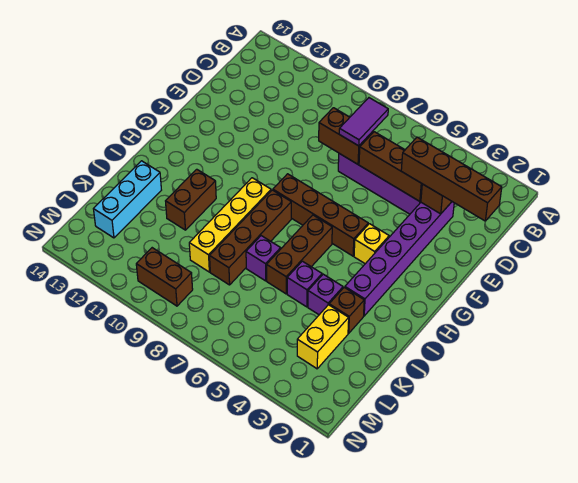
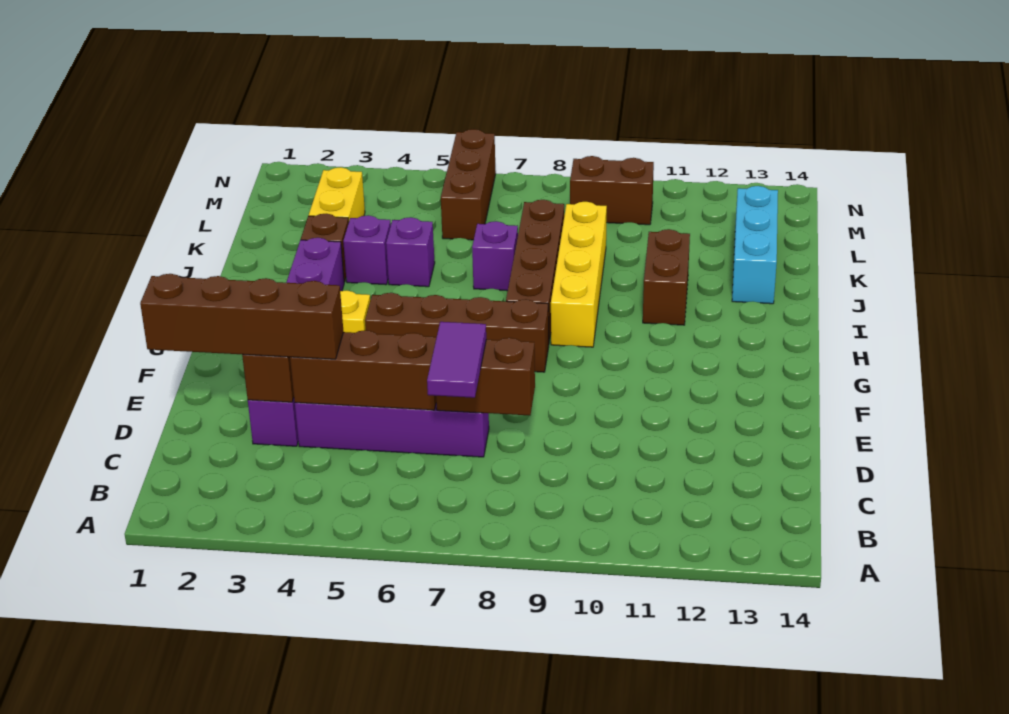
brown 1x3 brick [267,215,332,294] -> brown 1x3 brick moved to [441,129,496,240]

